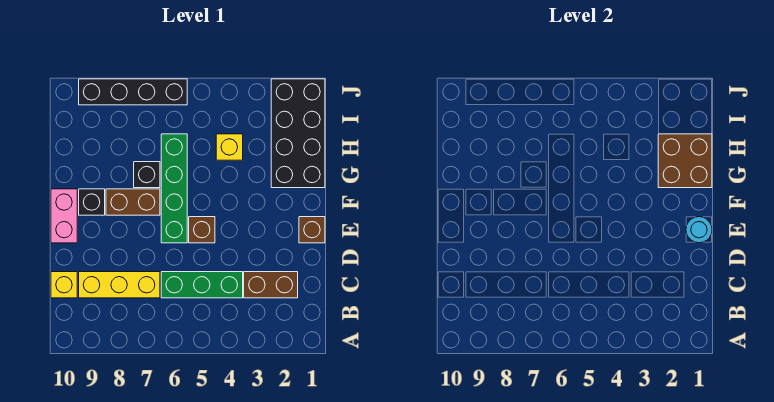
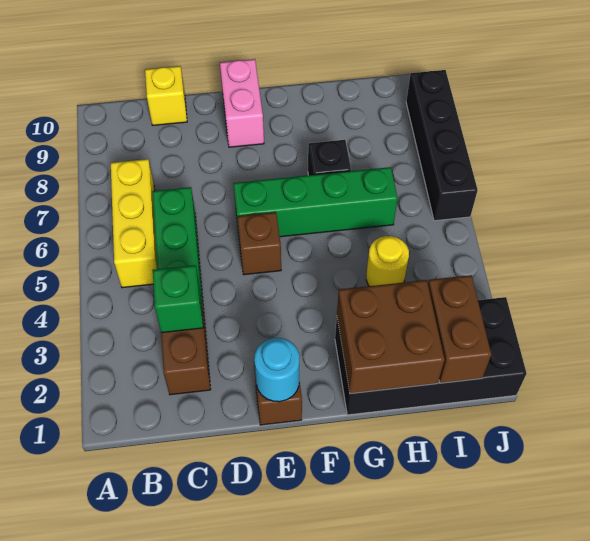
none -> green 1x1 brick [153,265,203,333]
yellow 1x3 brick [79,272,160,298] -> yellow 1x3 brick moved to [111,159,157,288]
pink 1x2 brick [51,189,77,243] -> pink 1x2 brick turned to [220,59,264,147]
brown 1x2 brick [106,189,160,215] -> brown 1x2 brick moved to [428,275,491,383]
black 1x1 brick [79,189,105,215] -> none
yellow 1x1 brick [216,134,243,160] -> yellow 1x1 round brick [366,236,409,286]

